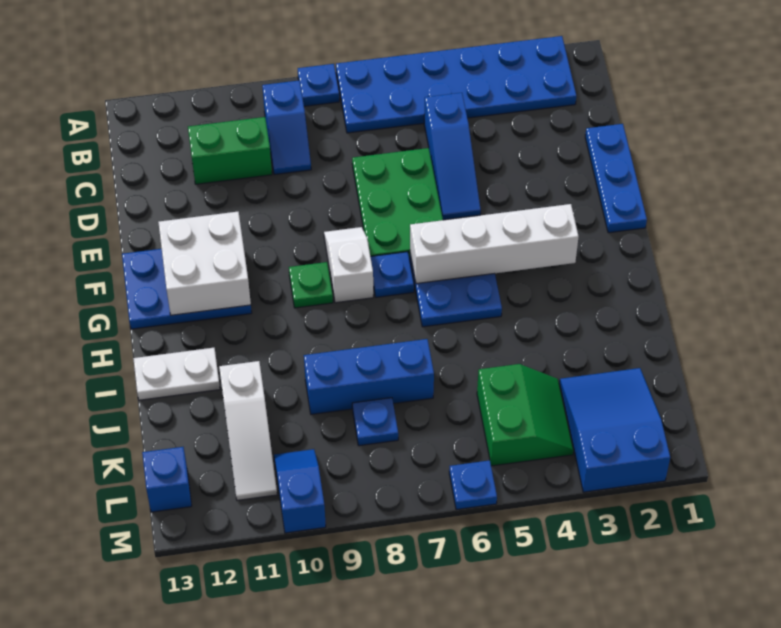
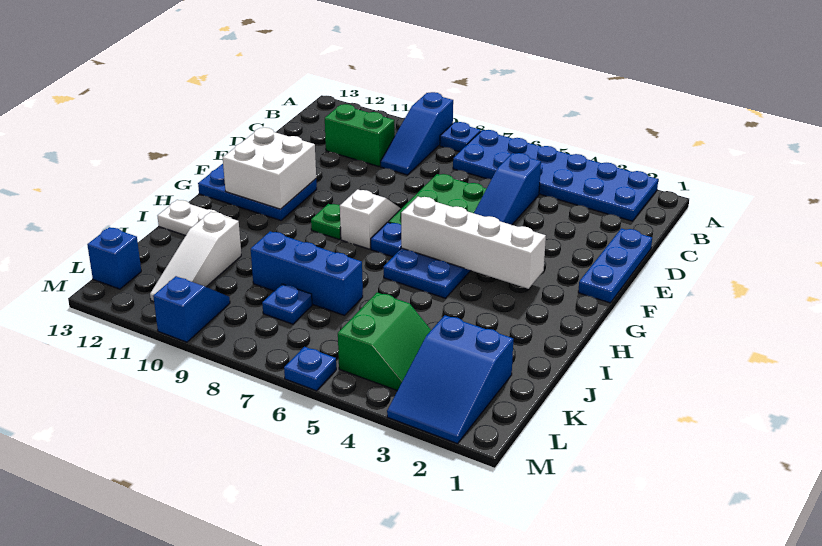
blue 1x2 slope [262,80,311,175] -> blue 1x3 slope [381,92,453,175]
blue 2x3 slope [559,368,670,492] -> blue 2x3 slope turned to [387,315,513,444]

